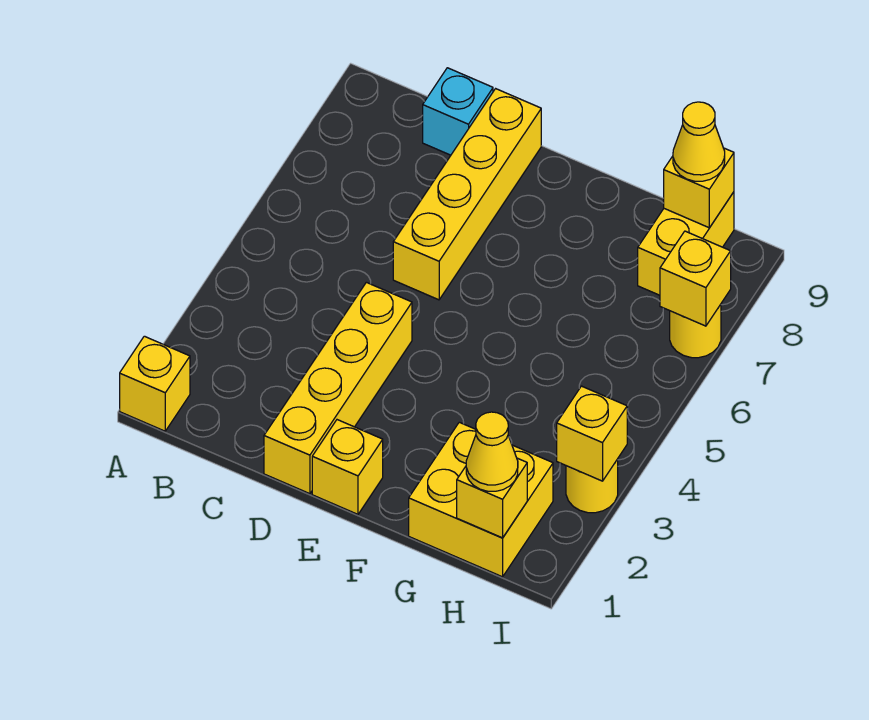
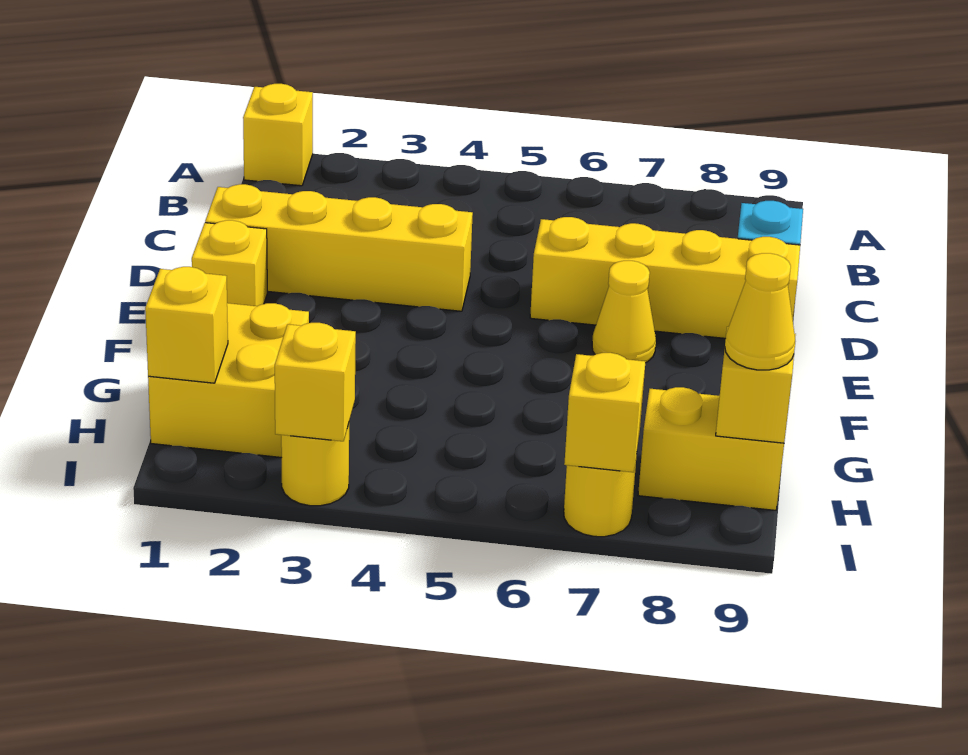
yellow 1x1 cone [466,412,518,491] -> yellow 1x1 cone moved to [592,261,656,363]

